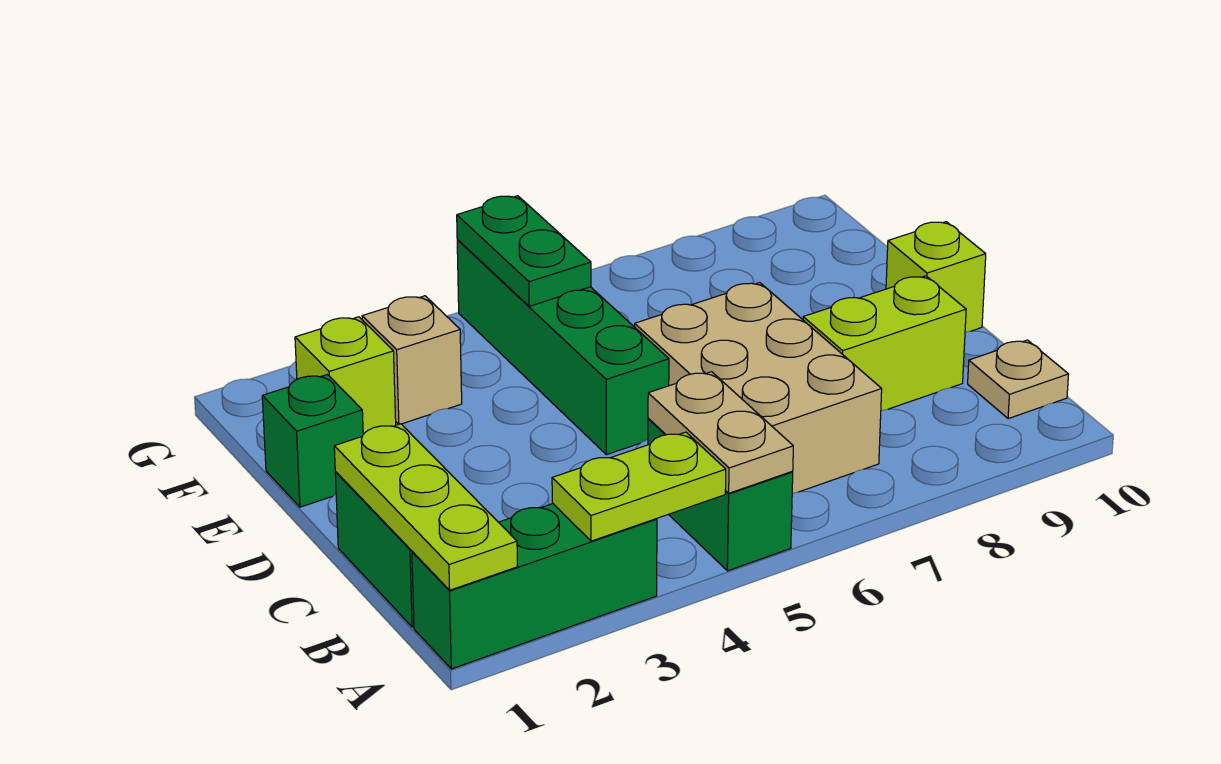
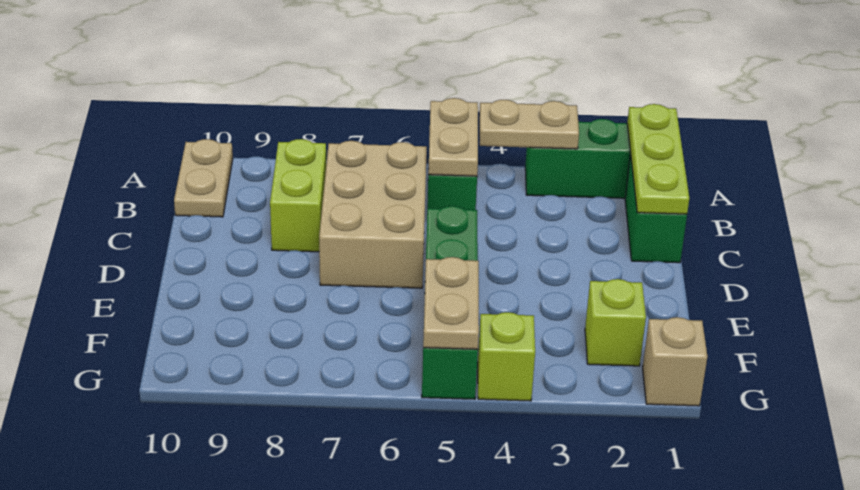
lime 1x2 plate [552,432,726,541] -> tan 1x2 plate [479,100,579,149]
tan 1x1 plate [968,340,1069,419] -> tan 1x2 plate [174,139,233,217]
lime 1x2 brick [803,276,966,411] -> lime 1x2 brick turned to [270,139,326,252]
lime 1x1 brick [886,222,986,332] -> lime 1x1 brick moved to [478,312,535,401]
green 1x1 brick [262,375,363,507] -> none
tan 1x1 brick [362,296,462,424] -> tan 1x1 brick moved to [643,317,707,406]
green 1x2 plate [457,196,591,306] -> tan 1x2 plate [423,257,479,349]

